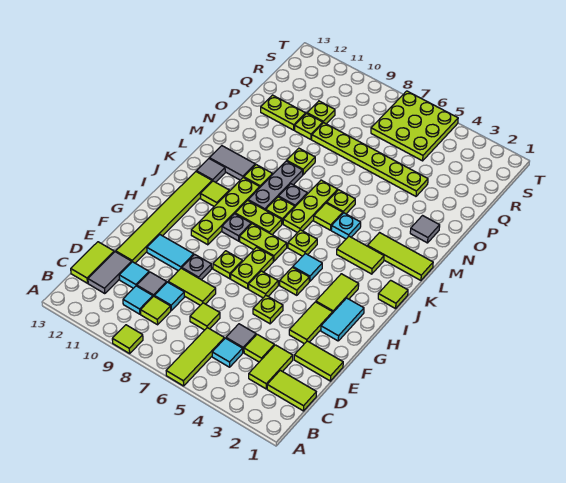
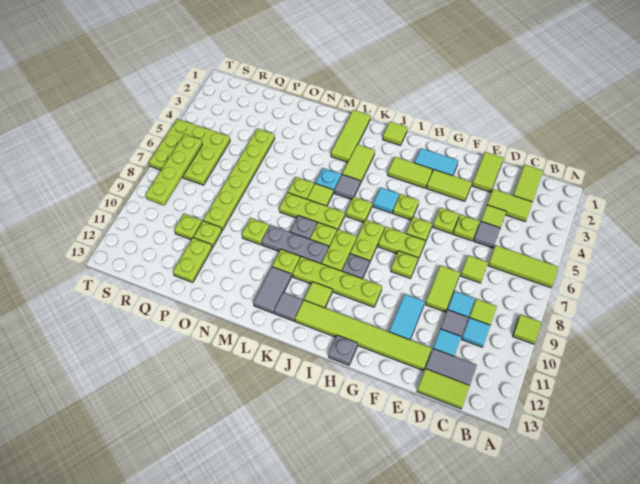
cyan 1x1 tile [212,338,243,367] -> none
none -> lime 1x1 plate [453,214,480,241]
grey 1x1 plate [182,254,212,280] -> grey 1x1 plate moved to [329,335,358,365]
grey 1x1 tile [410,216,440,243] -> grey 1x1 tile moved to [334,174,360,200]
none -> lime 1x4 plate [146,134,202,205]

